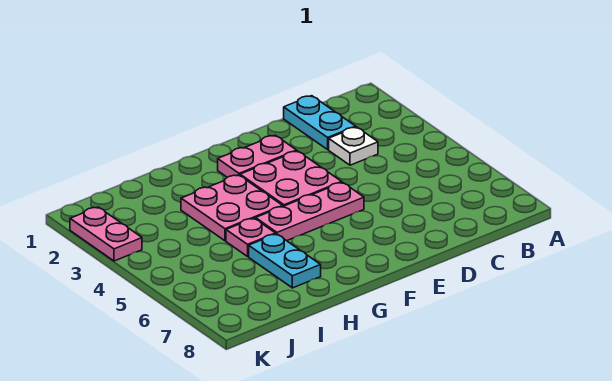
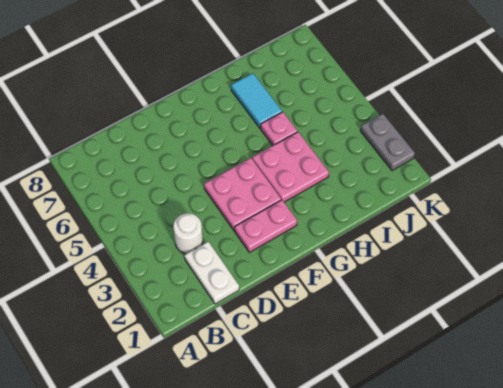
cyan 1x2 plate [284,96,356,149] -> white 1x2 plate [185,242,239,304]
white 1x1 plate [329,127,378,165] -> white 1x1 round brick [173,213,203,254]
pink 1x3 plate [256,182,364,241] -> none
cyan 1x2 plate [249,234,321,288] -> cyan 1x2 tile [231,73,282,128]
pink 1x2 plate [70,207,142,261] -> grey 1x2 plate [361,114,415,171]

